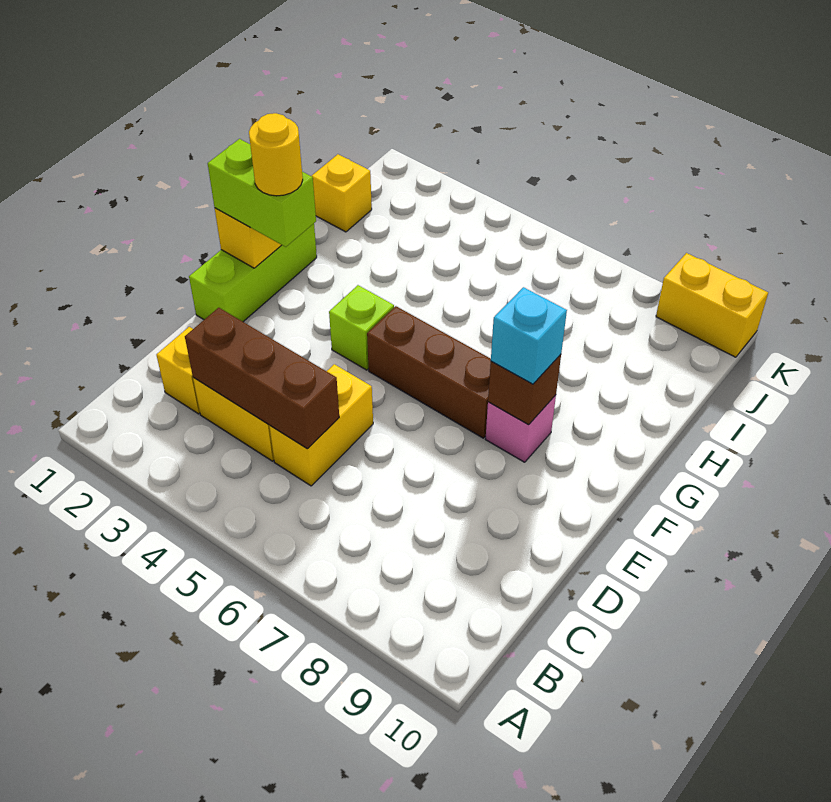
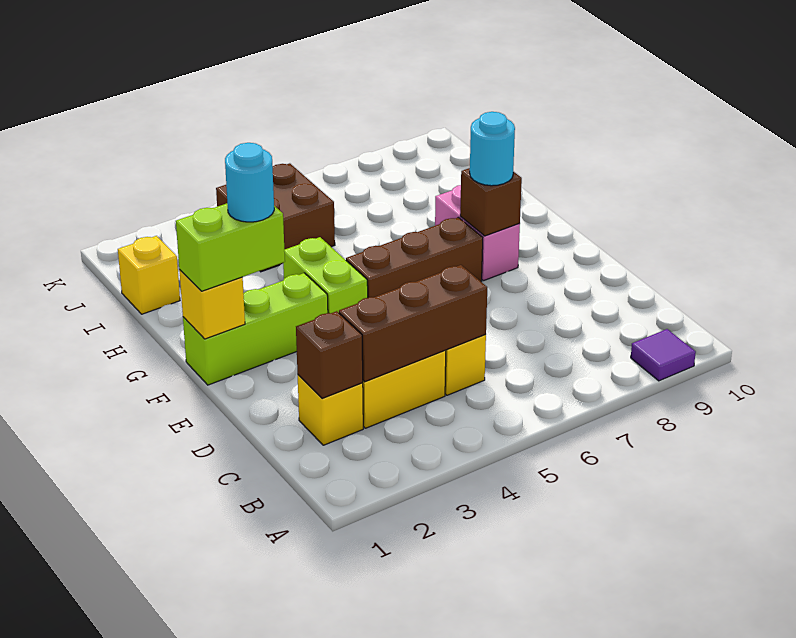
none -> purple 1x1 tile [631,329,696,381]
none -> brown 1x1 brick [296,311,363,399]
lime 1x3 brick [189,224,317,322] -> lime 1x3 brick turned to [183,273,328,385]
yellow 1x1 round brick [249,113,303,196] -> cyan 1x1 round brick [225,143,274,222]
lime 1x1 brick [329,285,394,370] -> lime 1x2 brick [283,237,368,313]
pink 1x1 brick [486,395,556,462] -> pink 1x2 brick [435,185,520,281]
cyan 1x1 brick [491,287,567,384] -> cyan 1x1 round brick [470,112,515,186]
none -> brown 2x2 brick [216,163,335,272]
yellow 1x2 brick [656,253,768,357] -> none

